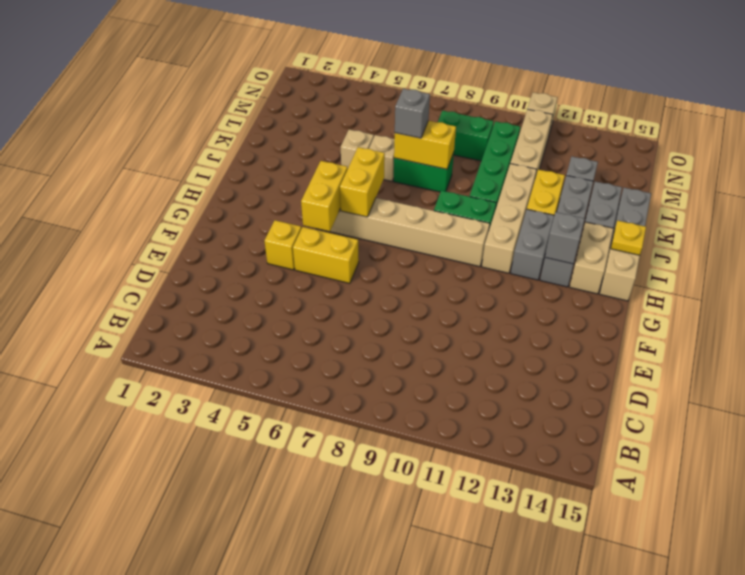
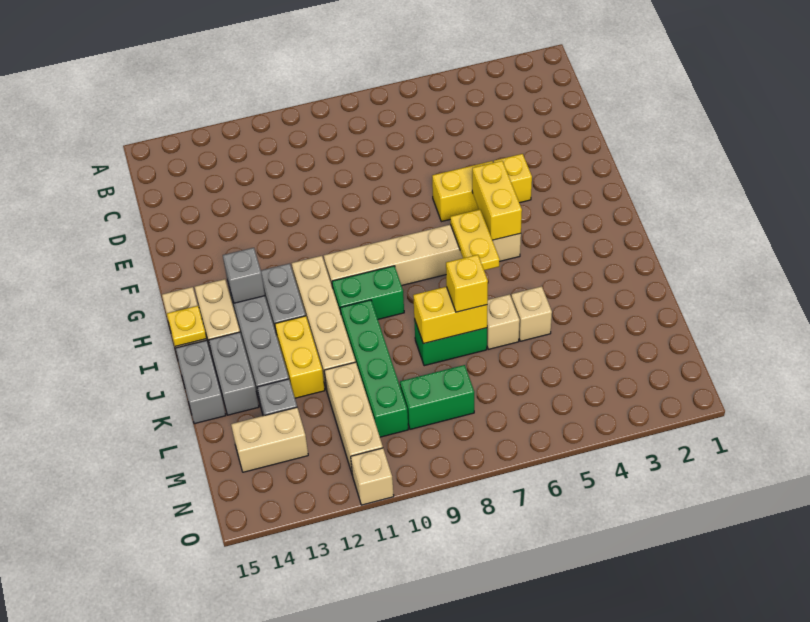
yellow 1x2 brick [340,147,385,217] -> yellow 1x2 plate [450,209,500,270]
grey 1x1 brick [395,89,430,138] -> yellow 1x1 brick [446,255,488,312]
none -> tan 1x2 brick [231,407,308,472]

